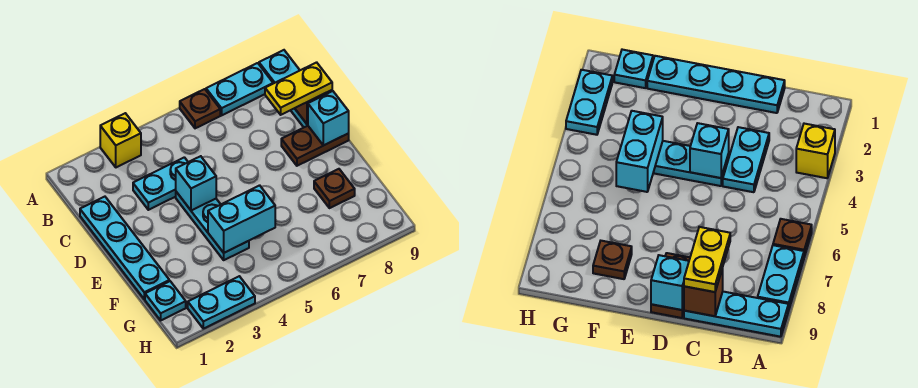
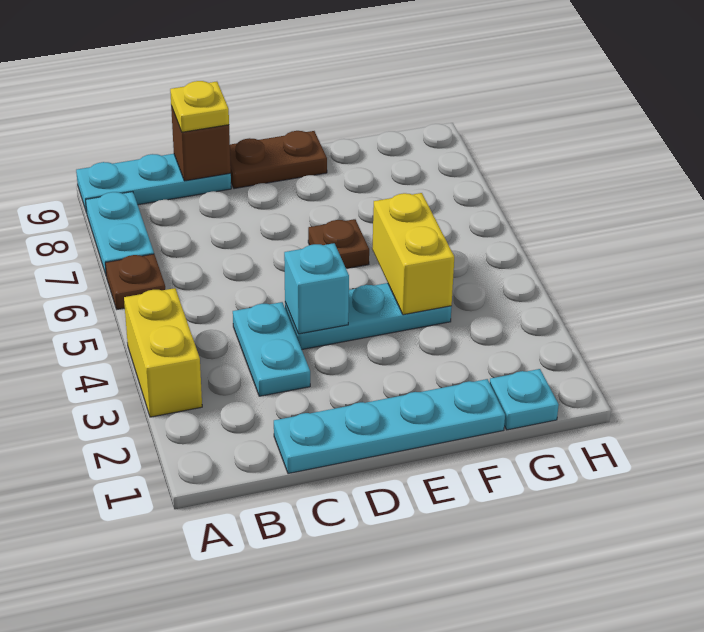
yellow 1x1 brick [100,113,141,167] -> yellow 1x2 brick [124,288,202,417]
yellow 1x2 plate [265,62,332,115] -> yellow 1x1 plate [170,81,229,132]
brown 1x2 plate [281,126,349,166] -> brown 1x2 plate turned to [230,131,327,189]
cyan 1x1 brick [308,91,349,146] -> none
cyan 1x2 brick [208,185,275,253] -> yellow 1x2 brick [372,193,454,315]
brown 1x1 plate [314,169,355,208] -> brown 1x1 plate moved to [308,219,369,269]
cyan 1x2 plate [188,276,255,329] -> none

